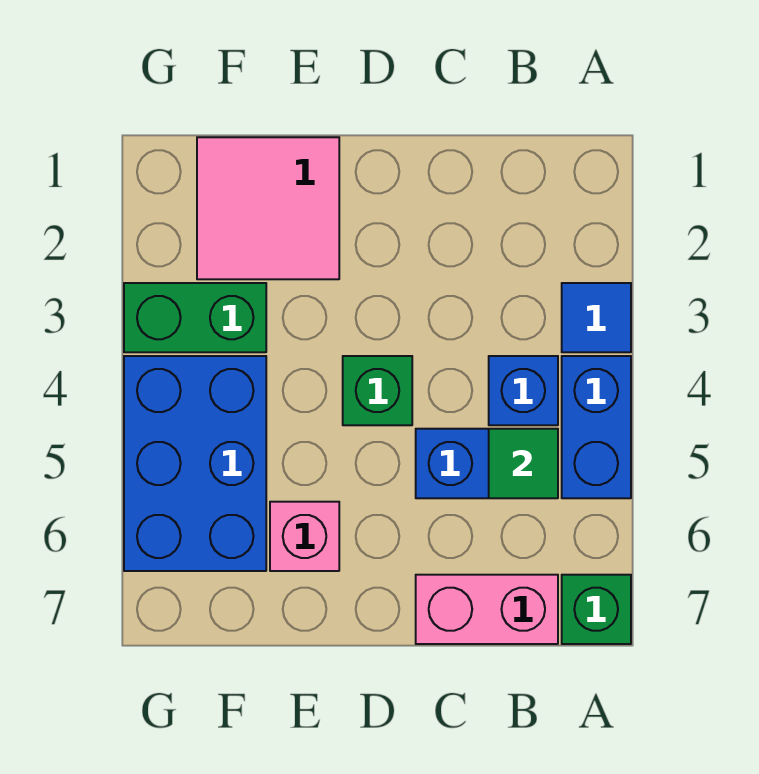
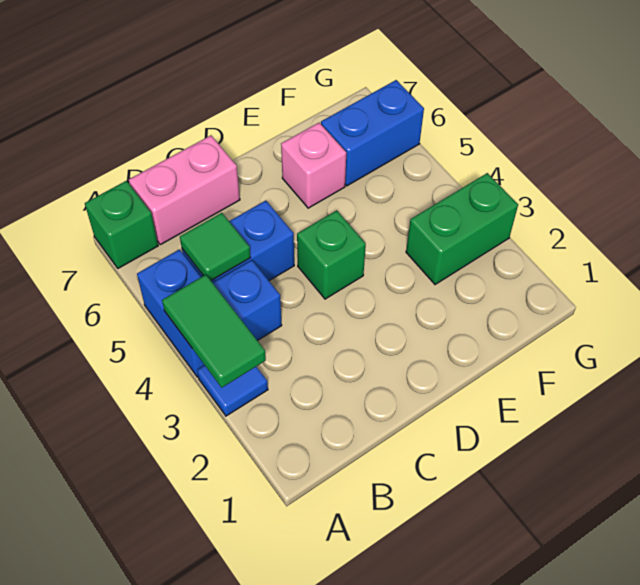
none -> green 1x2 tile [162,275,266,388]
pink 2x2 tile [197,137,339,279] -> none
blue 2x3 brick [124,356,266,571] -> blue 1x2 brick [321,80,424,186]

